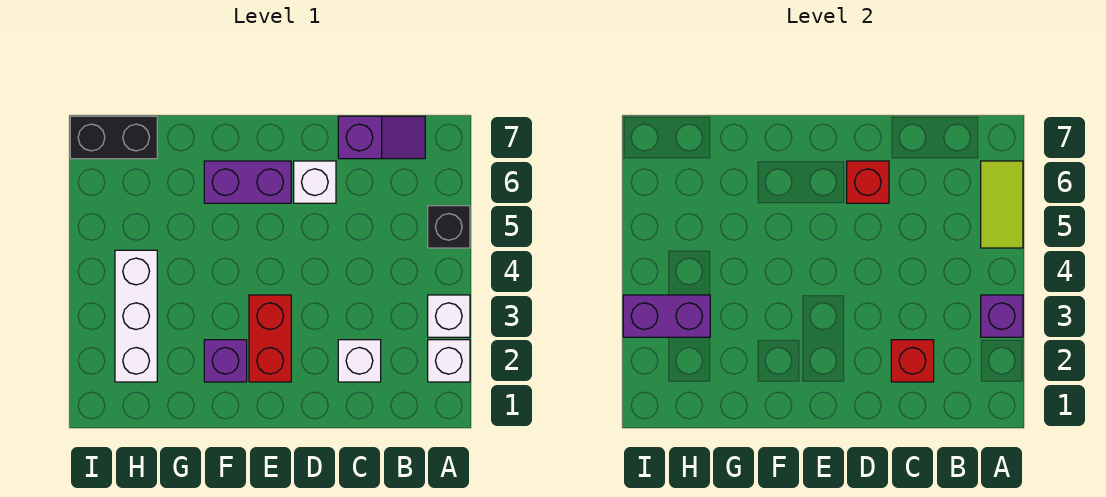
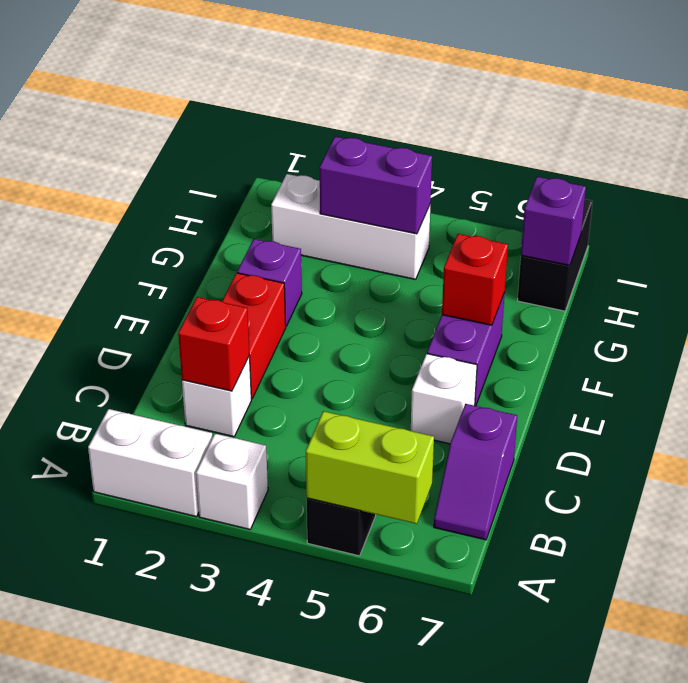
white 1x1 brick [428,340,470,382] -> white 1x2 brick [88,409,212,517]
purple 1x1 brick [981,295,1023,337] -> purple 1x1 brick moved to [521,177,586,266]
lime 1x2 tile [981,161,1023,248] -> lime 1x2 brick [306,411,434,524]
red 1x1 brick [847,161,889,203] -> red 1x1 brick moved to [442,234,508,325]
red 1x2 brick [249,295,291,382] -> red 1x2 brick turned to [222,273,286,399]
purple 1x2 brick [623,295,710,337] -> purple 1x2 brick turned to [320,137,432,234]

